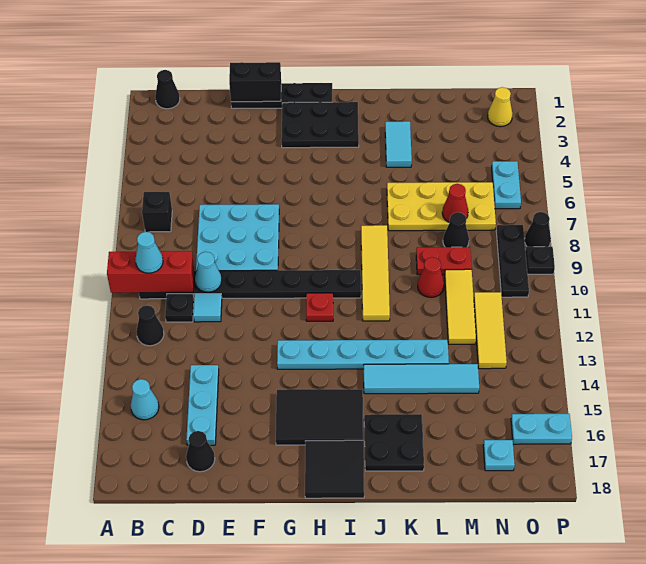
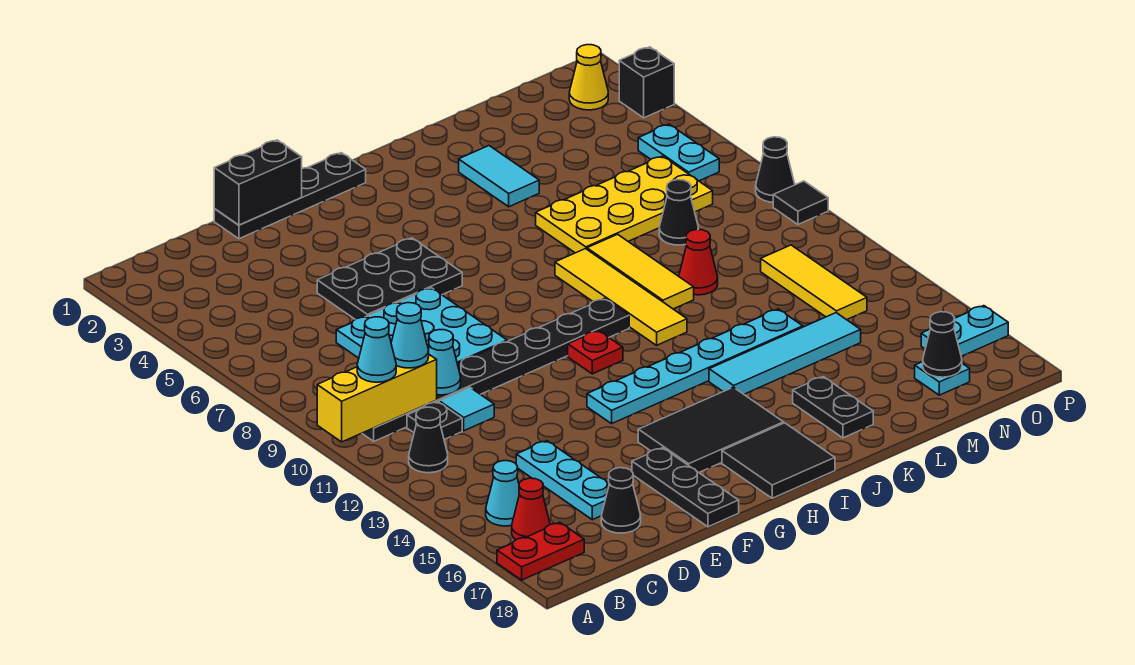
red 1x3 brick [107,251,194,293] -> yellow 1x3 brick [317,355,437,442]
black 1x1 cone [155,70,180,109] -> black 1x1 cone moved to [923,312,962,377]
black 1x1 brick [142,192,172,232] -> black 1x1 brick moved to [619,47,674,118]
none -> cyan 1x1 cone [391,303,429,368]
black 2x3 plate [281,102,359,148] -> black 2x3 plate moved to [317,238,462,319]
black 2x2 plate [364,414,424,471] -> black 1x2 plate [793,377,873,438]
red 1x2 plate [416,247,472,275] -> red 1x2 plate moved to [497,522,584,580]
red 1x1 cone [442,184,468,222] -> red 1x1 cone moved to [512,478,550,540]
yellow 1x3 tile [445,269,476,344] -> yellow 1x3 tile moved to [587,234,694,309]
black 1x3 plate [496,225,529,297] -> black 1x3 plate moved to [632,448,739,527]
black 1x1 plate [526,247,555,274] -> black 1x1 tile [773,181,828,224]

